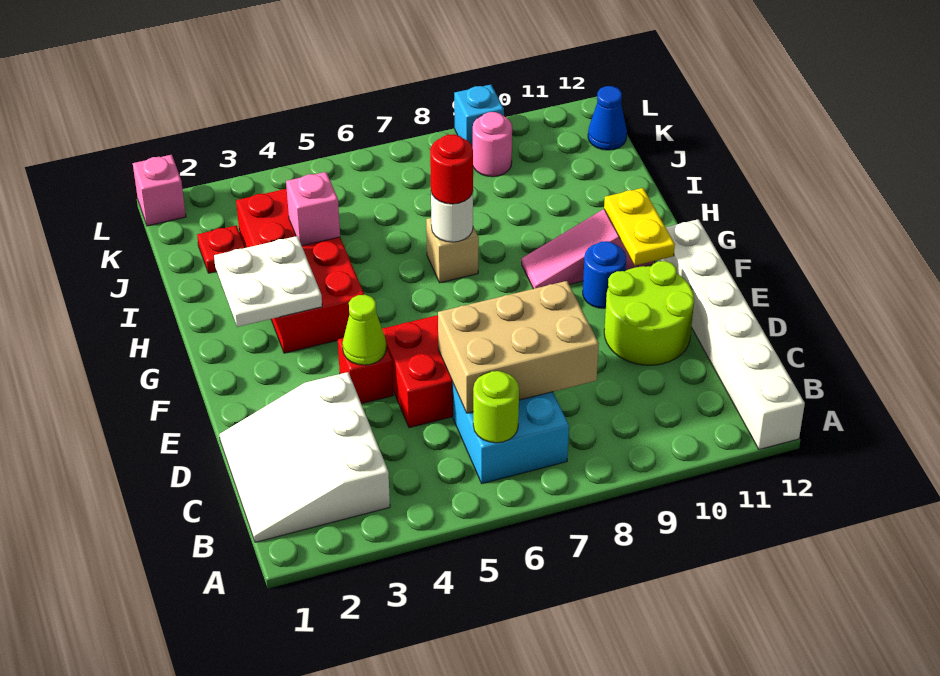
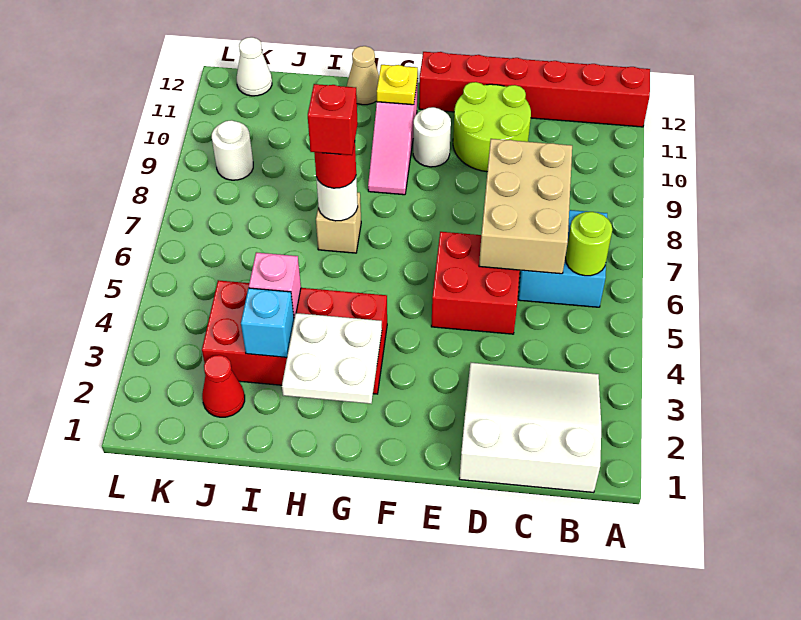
white 1x6 brick [657,219,805,449] -> red 1x6 brick [419,52,650,127]
white 3x3 slope [219,372,390,542] -> white 3x3 slope turned to [459,363,601,493]
red 1x1 brick [338,338,393,404] -> red 1x1 brick moved to [308,84,358,155]
lime 1x1 cone [342,295,386,365] -> none
blue 1x1 round brick [583,241,626,308] -> white 1x1 round brick [413,107,451,167]
yellow 1x2 plate [604,188,675,265] -> yellow 1x1 plate [377,65,418,105]
none -> tan 1x1 cone [347,46,379,105]
red 1x1 plate [197,226,245,273] -> red 1x1 cone [202,355,245,417]
pink 1x1 round brick [473,112,512,177] -> white 1x1 round brick [212,120,253,180]
blue 1x1 cone [588,86,627,150] -> white 1x1 cone [237,37,272,96]
pink 1x1 brick [133,155,186,226] -> none
cyan 1x1 brick [454,85,504,148] -> cyan 1x1 brick moved to [241,288,294,357]

